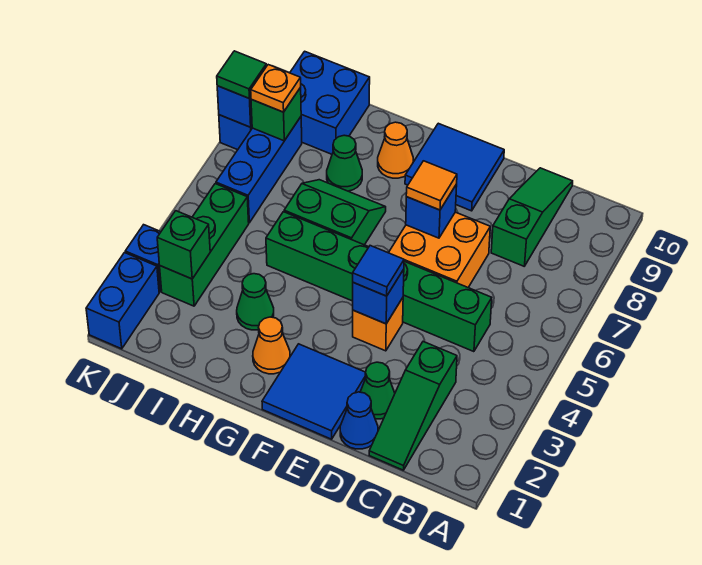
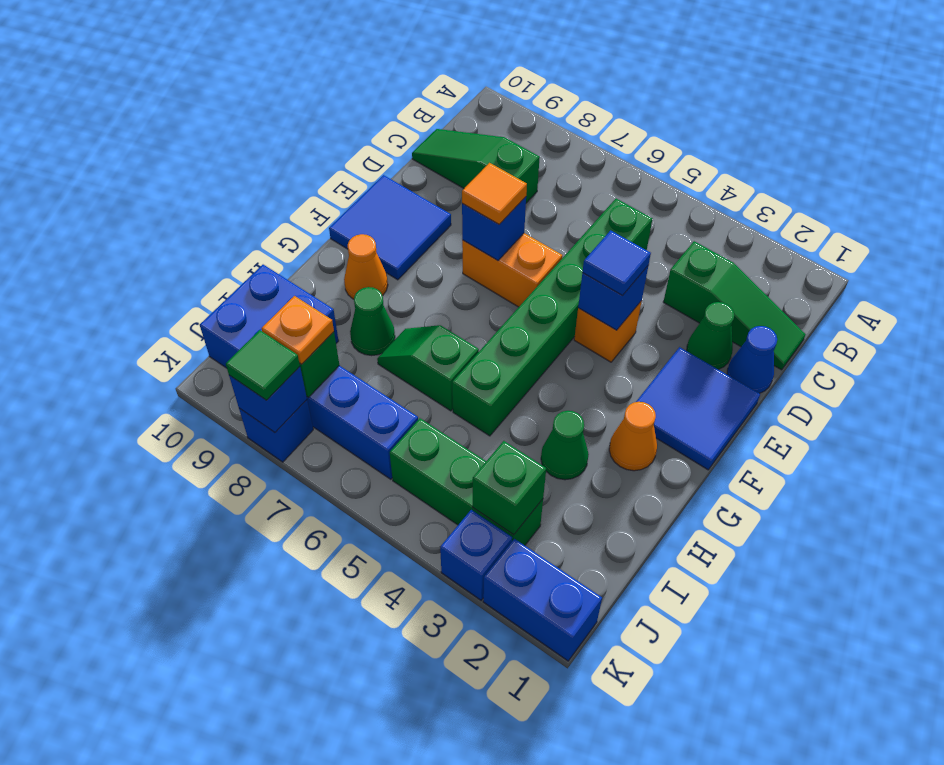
orange 2x2 brick [389,212,490,287] -> orange 1x2 brick [462,233,562,307]
green 2x2 slope [284,180,386,245] -> green 1x2 slope [377,325,479,411]

